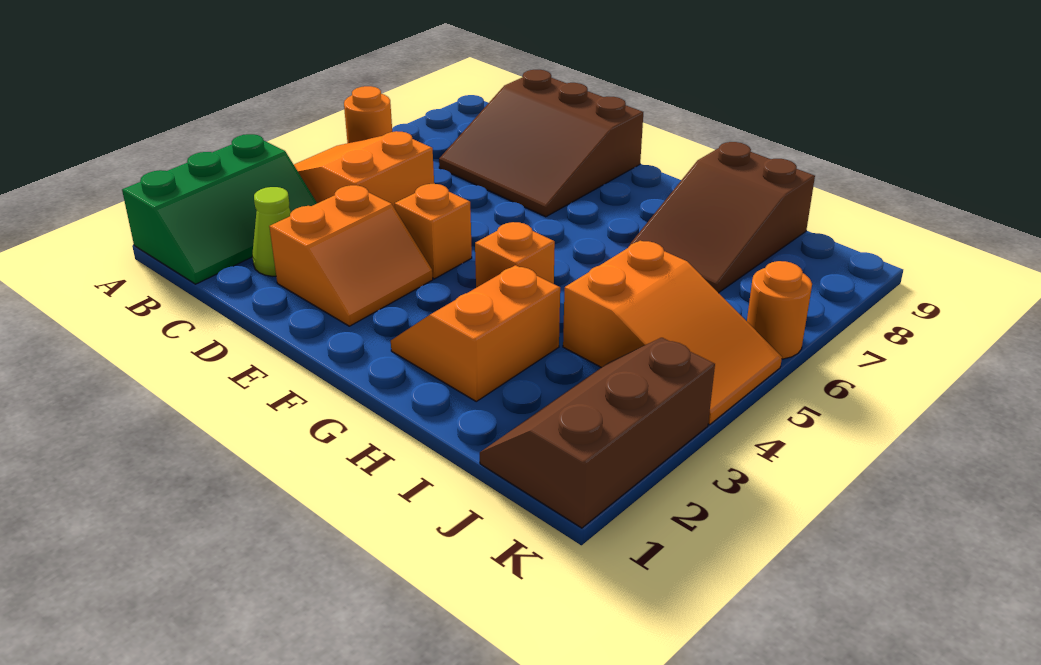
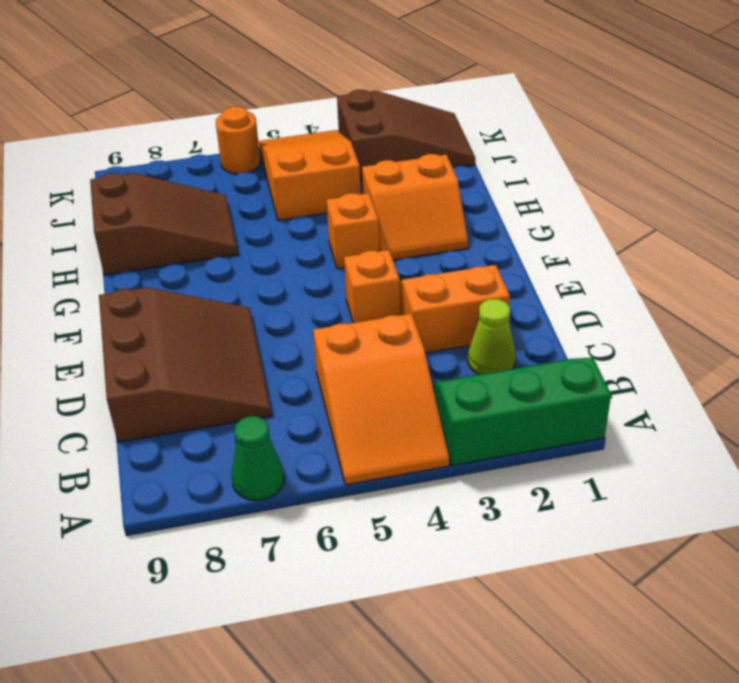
orange 1x1 round brick [344,86,392,143] -> none
none -> green 1x1 cone [232,416,284,500]
brown 2x3 slope [480,338,715,528] -> brown 2x3 slope turned to [337,90,475,182]

